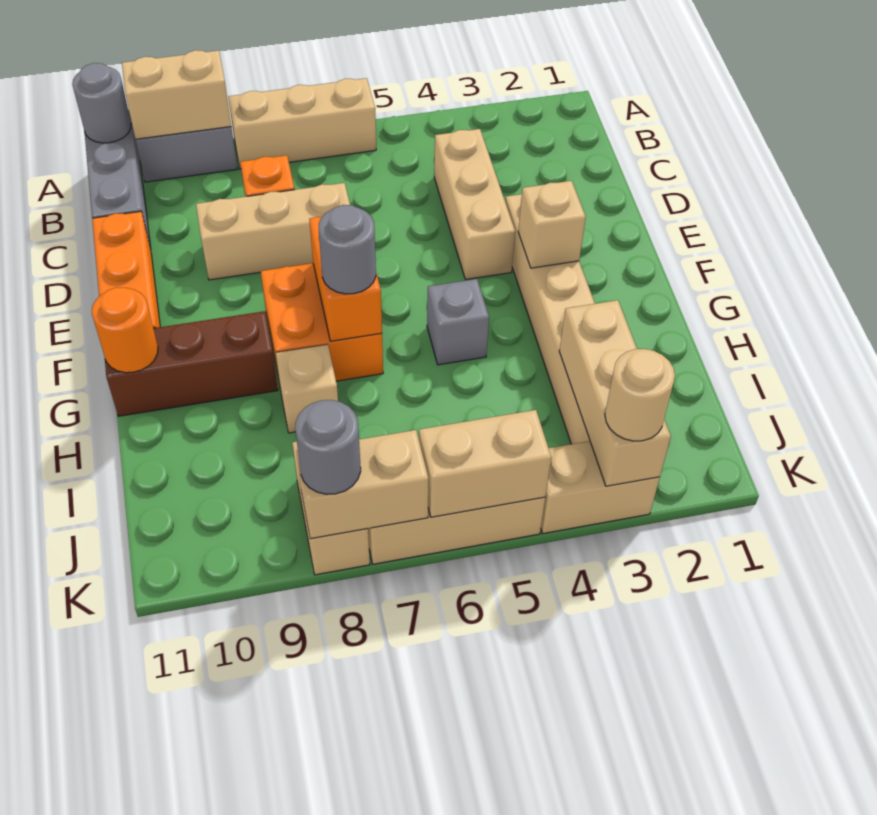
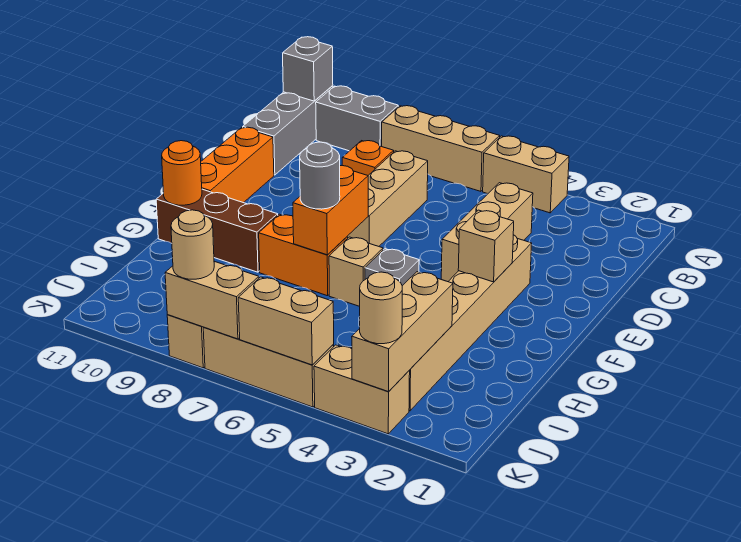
tan 1x2 brick [122,50,231,139] -> tan 1x2 brick moved to [483,136,569,213]
grey 1x1 round brick [72,63,131,143] -> grey 1x1 brick [283,37,333,101]
tan 1x3 brick [196,183,350,280] -> tan 1x3 brick turned to [347,151,428,246]
orange 2x2 brick [261,263,383,384] -> orange 1x2 brick [259,214,348,296]
tan 1x1 brick [276,344,338,433] -> tan 1x1 brick moved to [329,237,383,306]
grey 1x1 round brick [295,400,361,494] -> tan 1x1 round brick [171,210,214,279]

